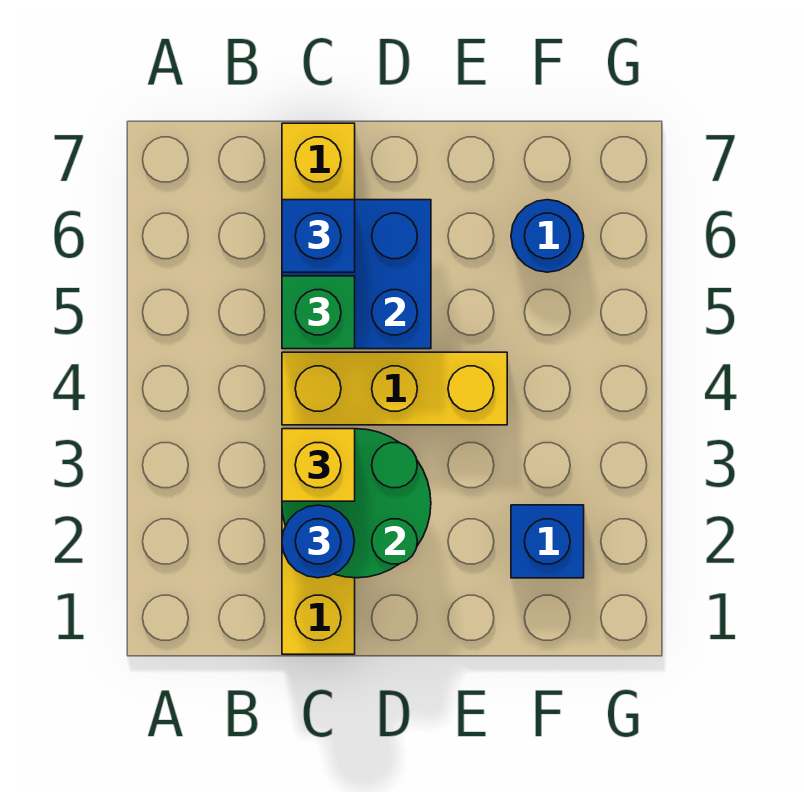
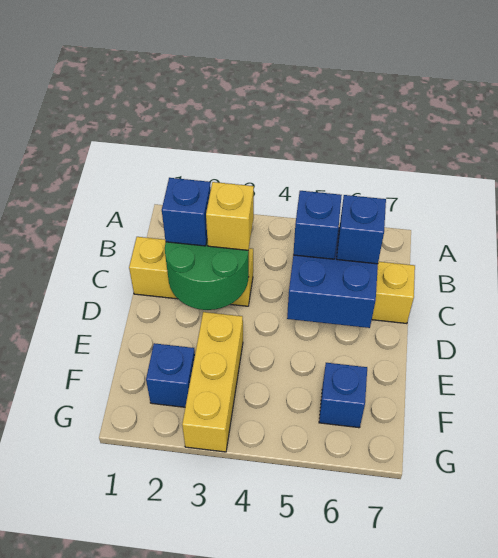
blue 1x1 round brick [282,505,355,578] -> blue 1x1 brick [162,178,211,246]
yellow 1x3 brick [282,352,507,425] -> yellow 1x3 brick moved to [182,312,243,452]
green 1x1 brick [282,276,355,349] -> blue 1x1 brick [293,191,342,259]
blue 1x1 round brick [511,200,584,272] -> blue 1x1 brick [319,363,367,428]

